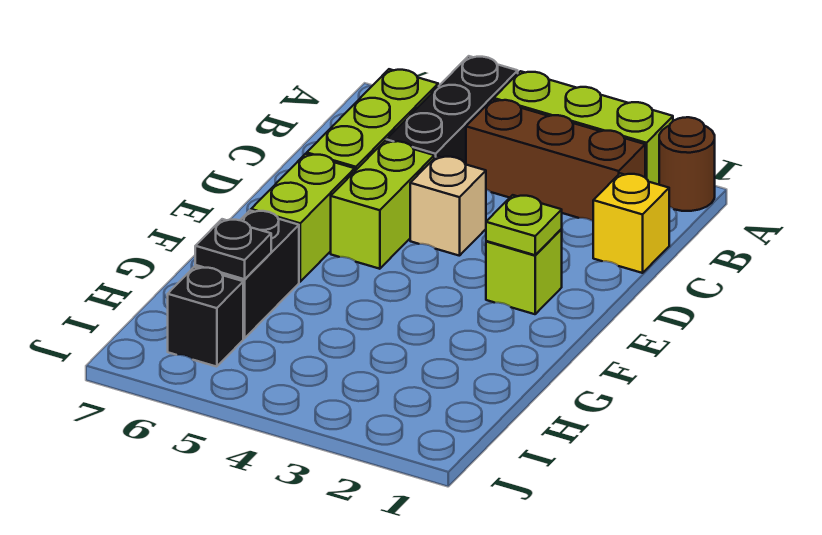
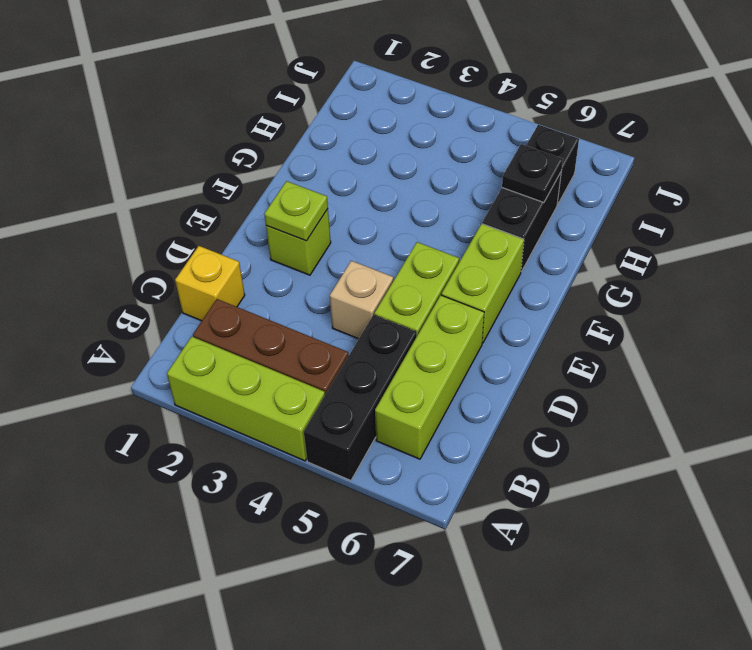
brown 1x1 round brick [659,117,715,211] -> none

